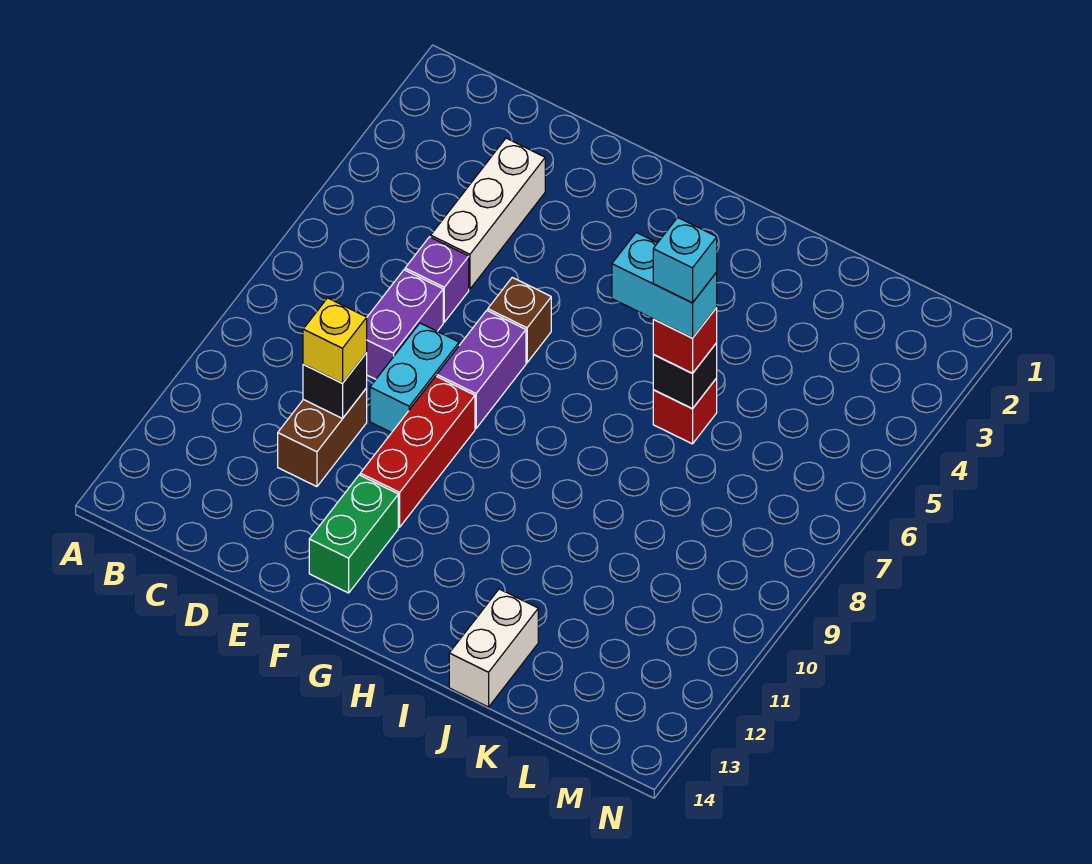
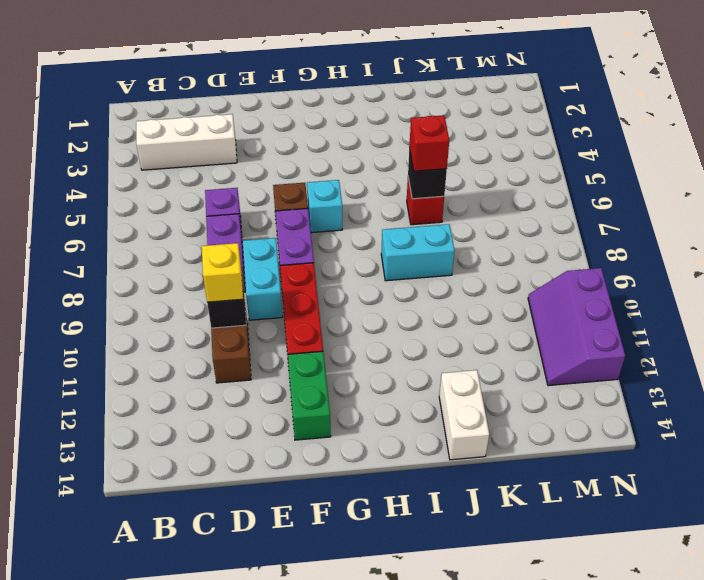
white 1x3 brick [431,138,545,289] -> white 1x3 brick turned to [136,114,237,170]
cyan 1x2 brick [612,233,717,338] -> cyan 1x2 brick moved to [381,224,455,281]
cyan 1x1 brick [653,218,717,303] -> cyan 1x1 brick moved to [307,180,342,233]
none -> purple 2x3 slope [528,268,625,386]

